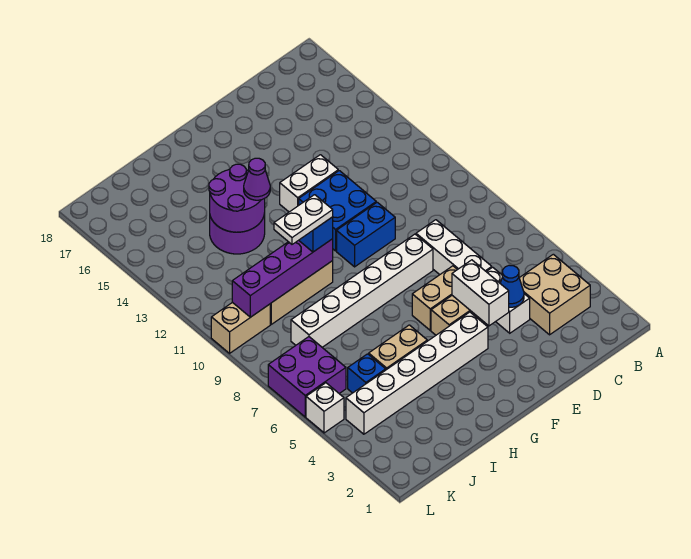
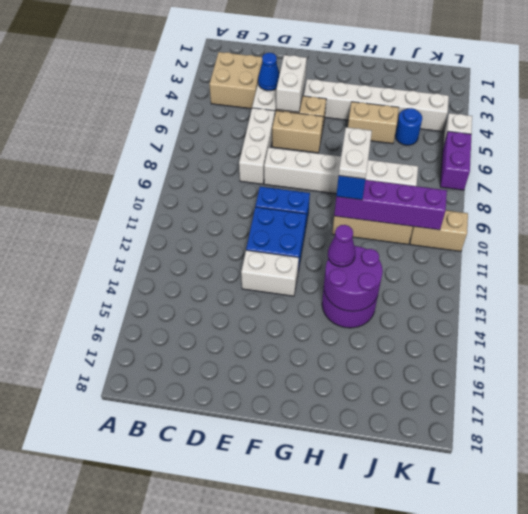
white 1x2 plate [274,195,333,244] -> white 1x2 plate turned to [339,127,372,179]
blue 1x1 brick [348,354,386,393] -> blue 1x1 round brick [395,108,422,145]
purple 2x2 brick [268,337,346,417] -> purple 1x2 brick [440,131,472,190]

